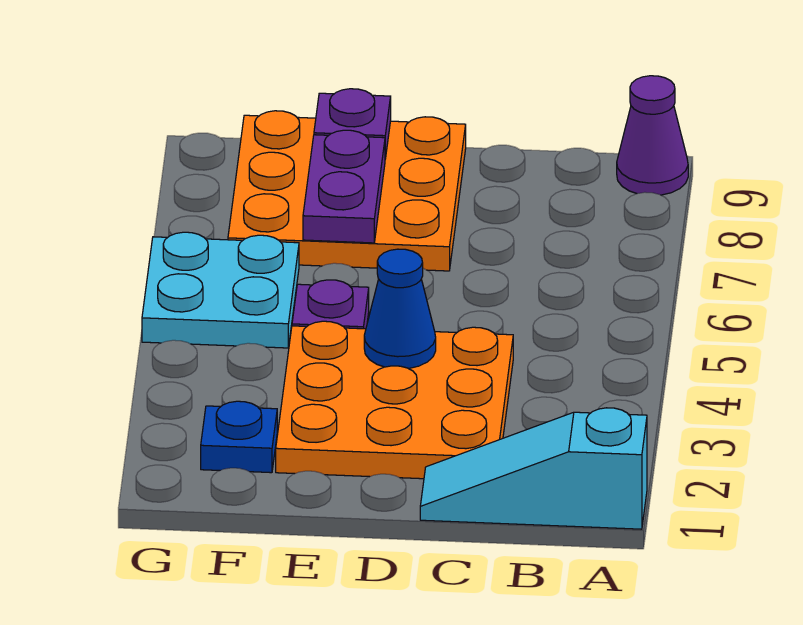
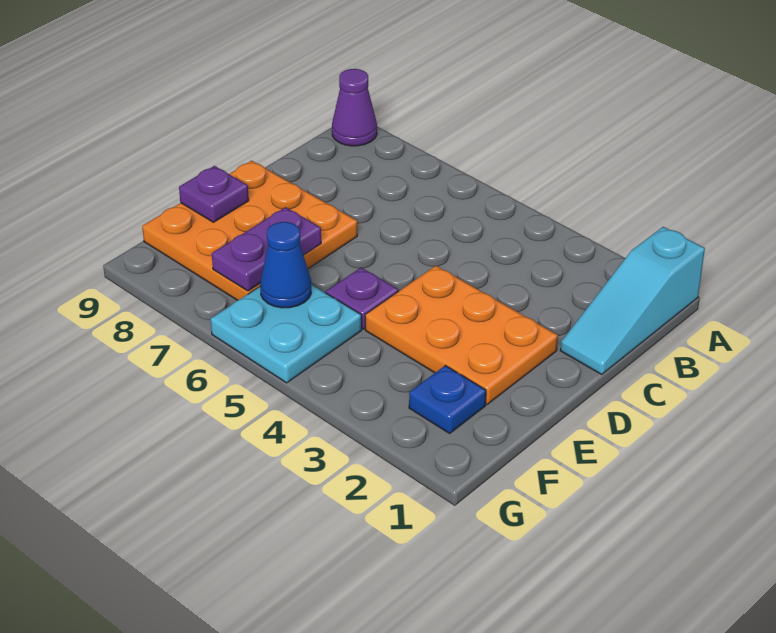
orange 3x3 plate [276,321,513,479] -> orange 2x3 plate [365,266,558,405]
blue 1x1 cone [364,249,436,369] -> blue 1x1 cone moved to [260,222,311,308]
purple 1x2 plate [303,130,385,243] -> purple 1x2 plate turned to [212,207,321,291]

